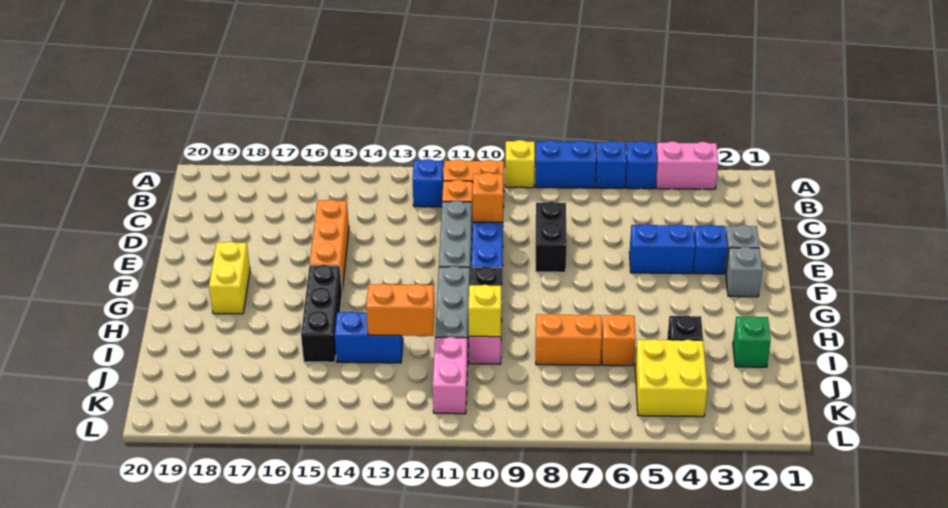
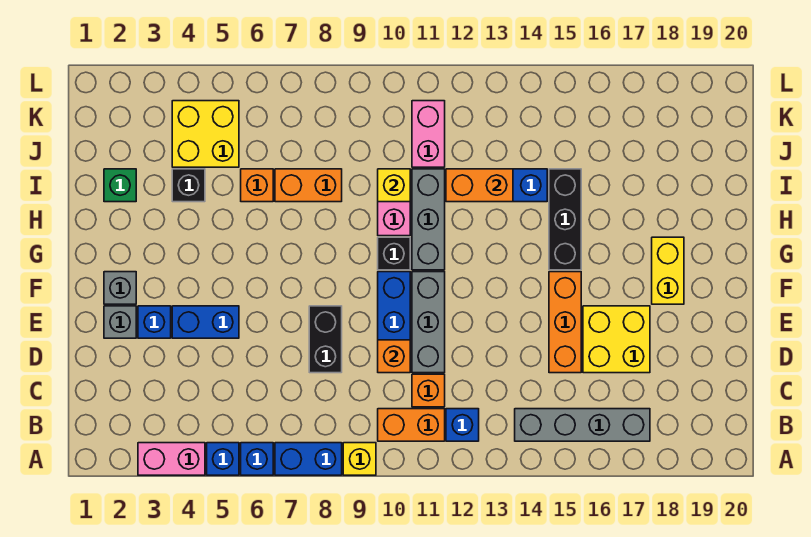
none -> grey 1x4 brick [515,409,650,441]
none -> yellow 2x2 brick [583,306,650,373]

